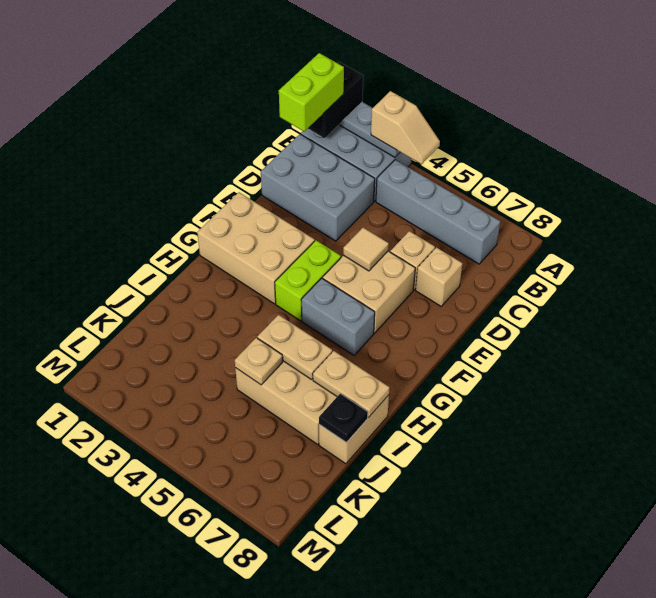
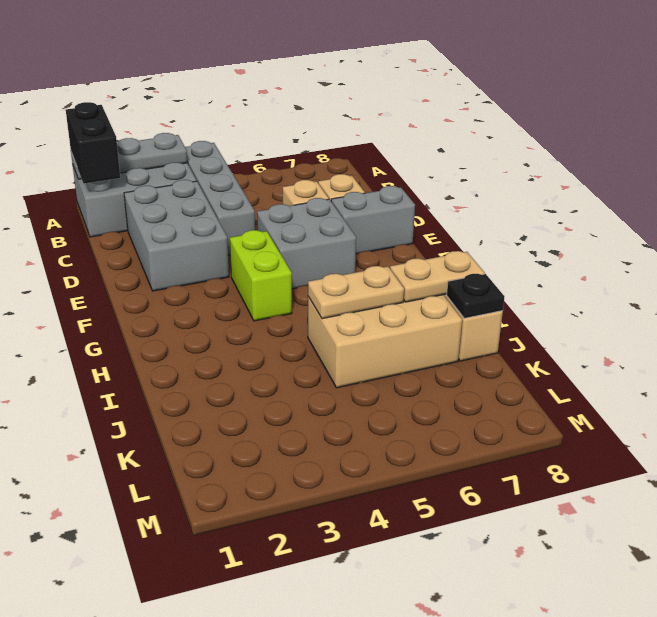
tan 1x2 slope [371,91,440,164] -> none
lime 1x2 brick [279,53,344,131] -> none
grey 1x4 brick [376,160,500,264] -> grey 1x4 brick turned to [185,141,255,255]
grey 2x3 brick [261,134,375,241] -> grey 2x3 brick turned to [124,180,229,291]
tan 2x2 brick [323,251,415,333] -> grey 2x2 brick [257,198,356,289]
tan 1x1 tile [343,228,389,271] -> none
tan 2x3 brick [197,192,315,304] -> none
grey 1x2 brick [301,278,375,355] -> grey 1x2 brick moved to [331,186,415,254]
tan 1x1 plate [235,338,283,385] -> none

